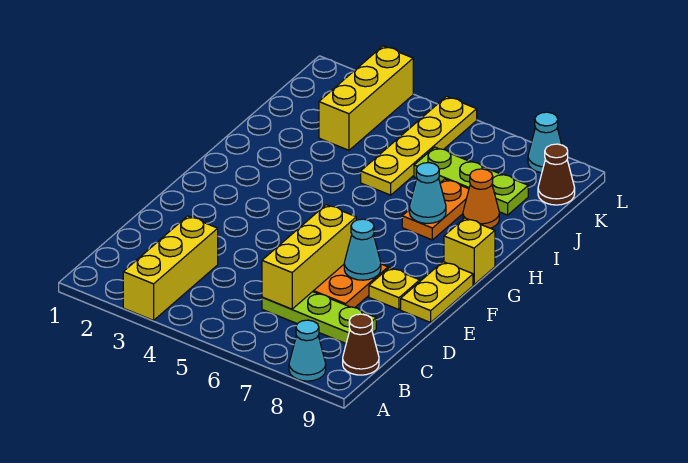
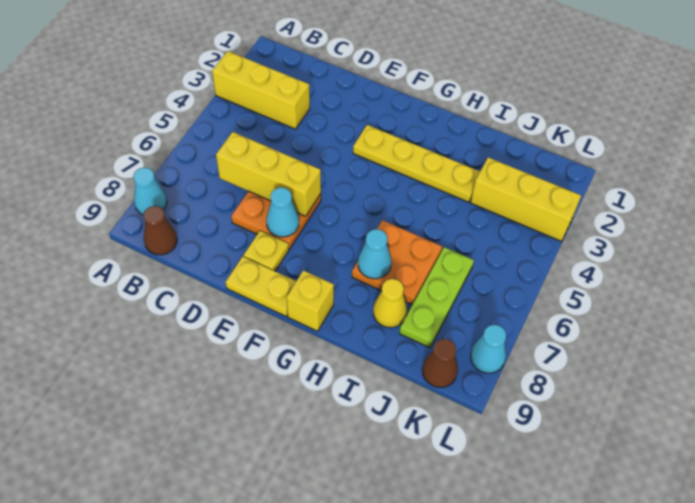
lime 1x3 plate [262,292,376,343] -> none
orange 1x2 plate [402,179,469,240] -> orange 2x2 plate [352,220,442,305]
yellow 1x4 plate [361,97,477,195] -> yellow 1x4 plate moved to [353,125,480,202]
orange 1x1 cone [463,169,499,228] -> yellow 1x1 cone [373,279,407,328]

